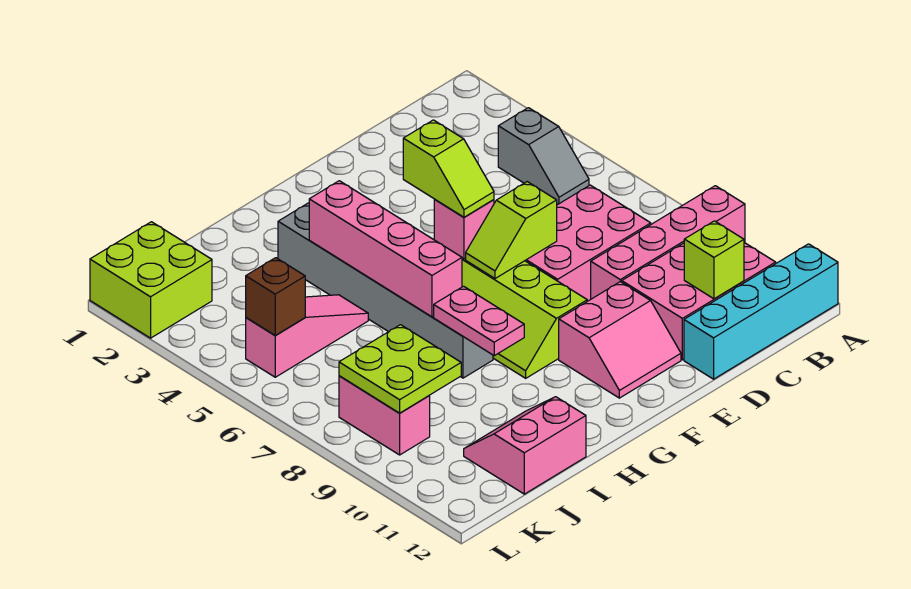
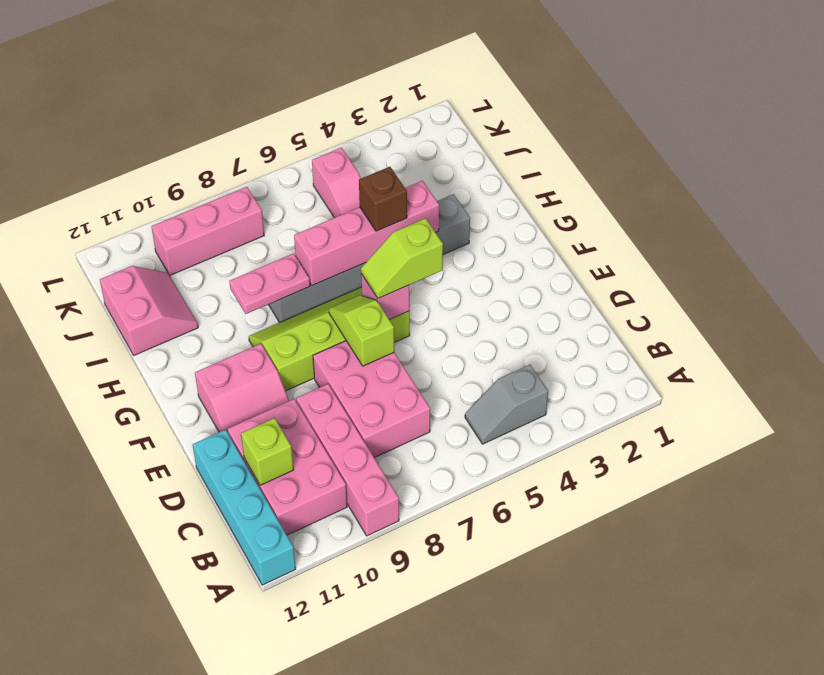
pink 2x2 slope [559,282,681,398] -> pink 2x2 slope turned to [195,344,289,433]
lime 2x2 plate [339,325,461,413] -> none
lime 2x2 brick [90,222,212,338] -> none
brown 1x1 brick [246,258,305,336] -> brown 1x1 brick moved to [359,167,407,231]
pink 1x2 brick [339,376,430,455] -> pink 1x3 brick [151,187,264,275]

